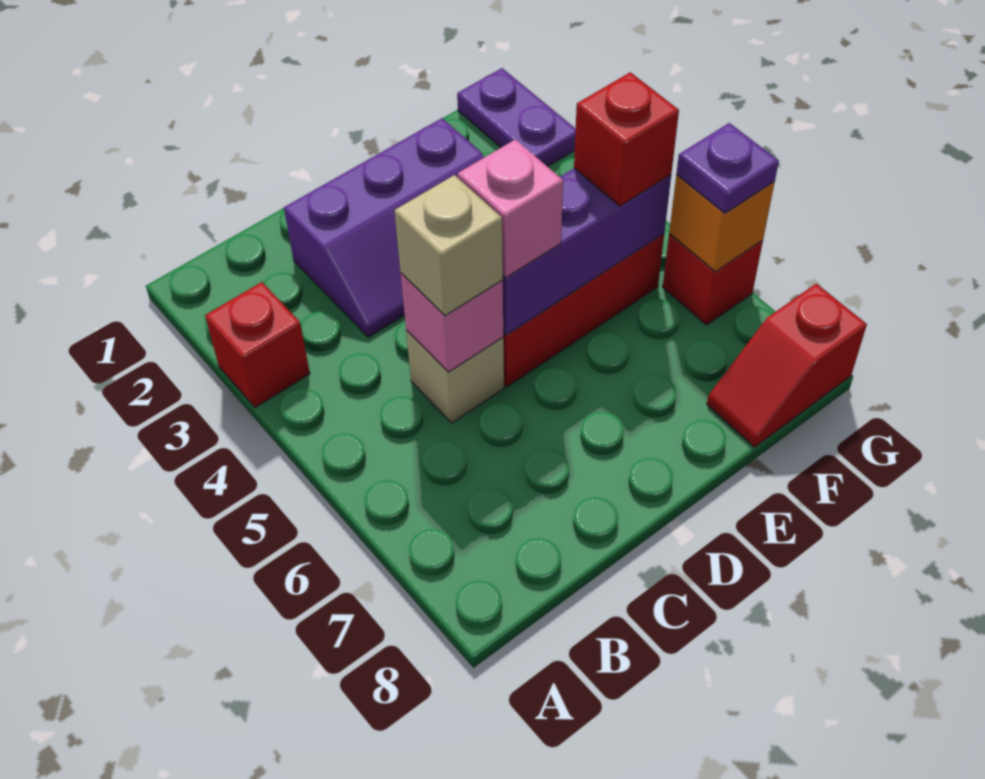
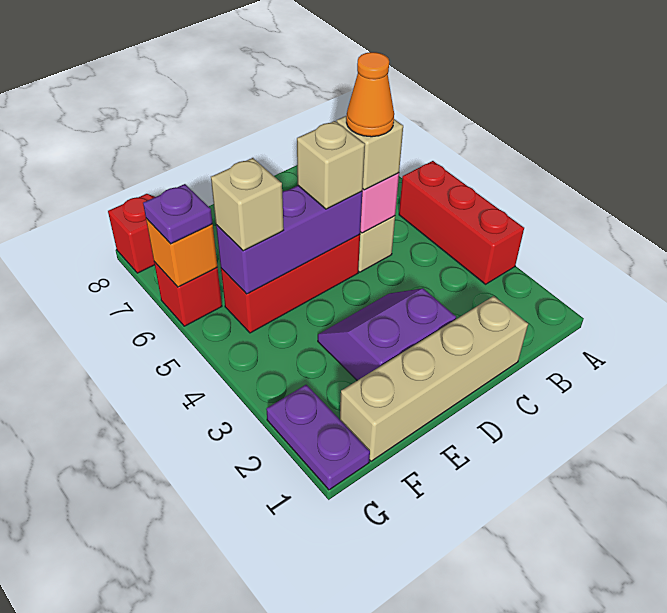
red 1x1 brick [205,282,310,408] -> red 1x3 brick [399,161,524,284]
none -> tan 1x4 brick [340,296,528,461]
purple 2x3 slope [284,118,484,337] -> purple 2x2 slope [318,288,456,380]
none -> orange 1x1 cone [346,52,394,137]
pink 1x1 brick [458,139,563,278] -> tan 1x1 brick [297,121,365,209]
red 1x1 brick [574,72,679,206] -> tan 1x1 brick [211,158,284,251]

